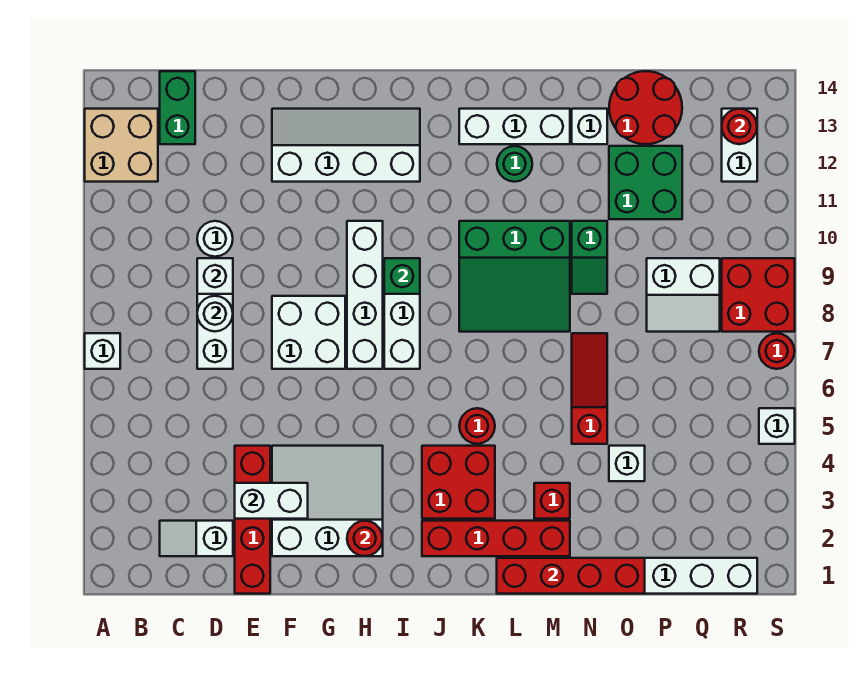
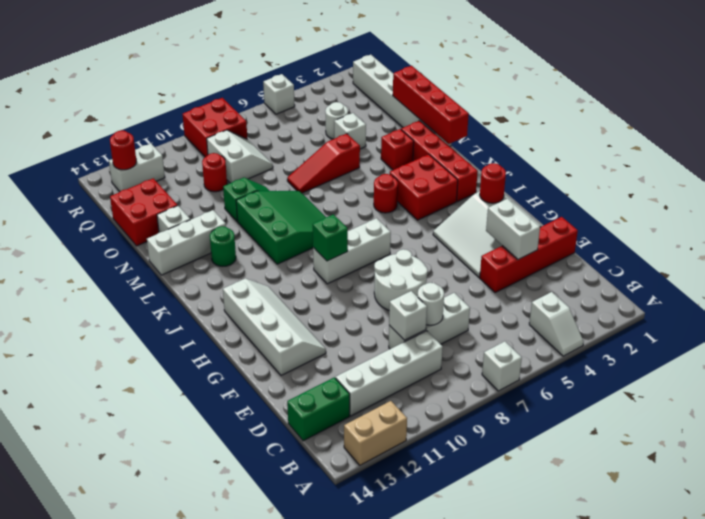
tan 2x2 brick [85,109,158,182] -> tan 1x2 brick [344,401,407,465]
white 1x2 slope [160,521,233,556] -> white 1x2 slope moved to [529,292,584,356]
white 1x1 round brick [197,221,233,257] -> white 1x1 round brick moved to [325,102,348,139]
white 2x2 brick [272,296,345,369] -> white 2x2 round brick [374,249,428,310]
white 2x4 slope [272,109,420,182] -> white 2x4 slope turned to [223,279,326,375]
white 1x4 brick [347,221,383,369] -> white 1x4 brick moved to [336,331,443,416]
white 1x3 brick [459,109,570,144] -> white 1x3 brick turned to [147,210,226,275]
green 2x2 brick [609,146,682,219] -> none
red 2x2 round brick [609,71,682,144] -> red 2x2 brick [110,178,178,246]
red 1x1 round brick [759,333,795,369] -> red 1x1 round brick moved to [202,153,227,192]

